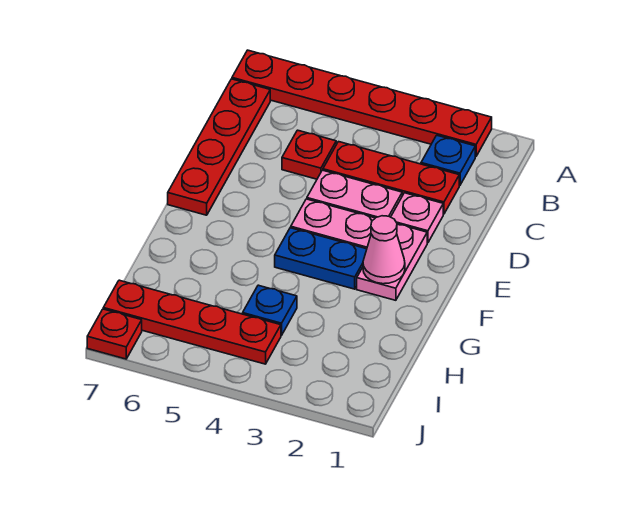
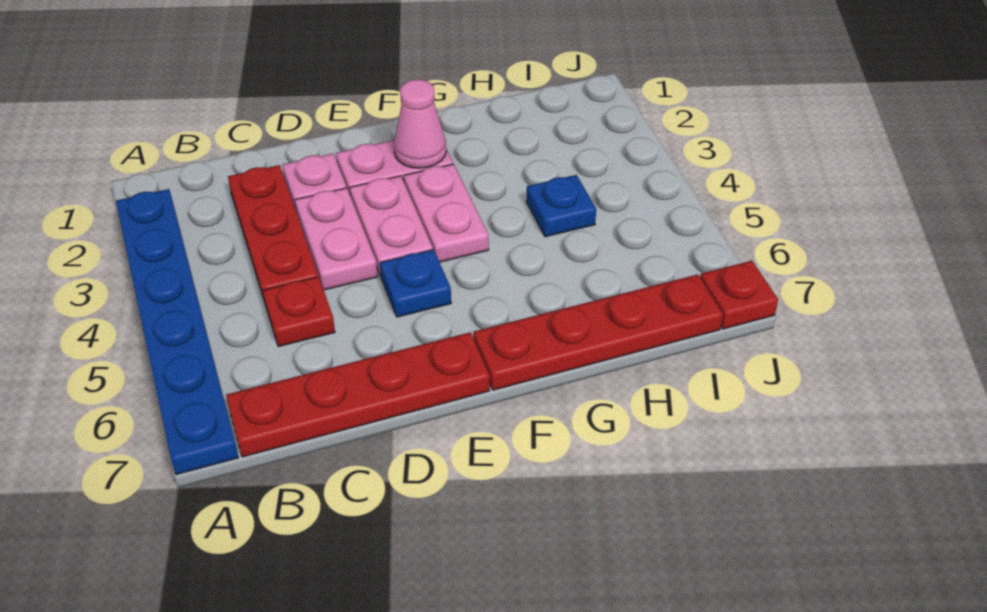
red 1x6 plate [232,50,492,157] -> blue 1x6 plate [116,189,239,475]
blue 1x1 plate [421,135,475,185] -> blue 1x1 plate moved to [380,250,451,317]
blue 1x2 plate [275,228,367,289] -> pink 1x2 plate [404,164,489,262]
red 1x4 plate [103,280,281,364] -> red 1x4 plate turned to [473,274,723,390]

